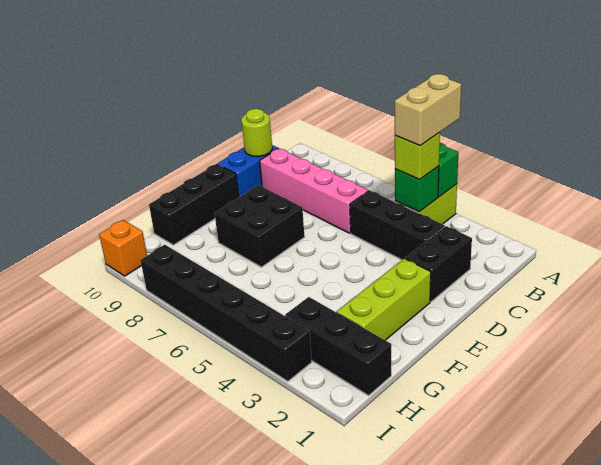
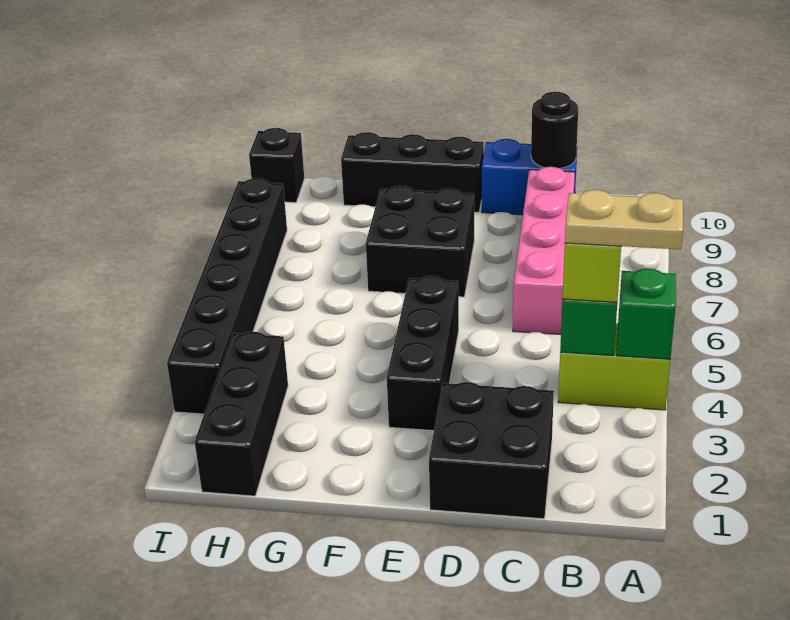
tan 1x2 brick [395,74,461,146] -> tan 1x2 plate [565,190,683,250]
black 1x2 brick [405,226,472,302] -> black 2x2 brick [429,382,554,519]
black 1x3 brick [350,190,445,260] -> black 1x3 brick moved to [387,276,459,431]
lime 1x1 round brick [241,109,272,157] -> black 1x1 round brick [531,92,578,168]
lime 1x3 brick [337,258,431,340] -> none
orange 1x1 brick [99,220,147,276] -> black 1x1 brick [249,128,304,203]

